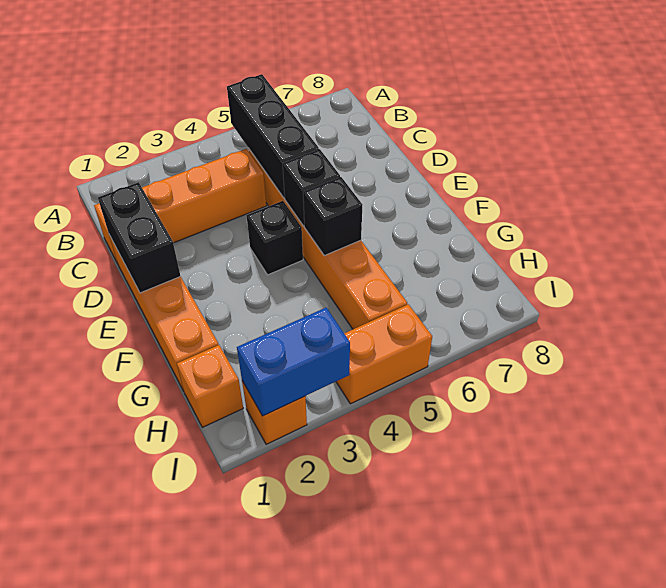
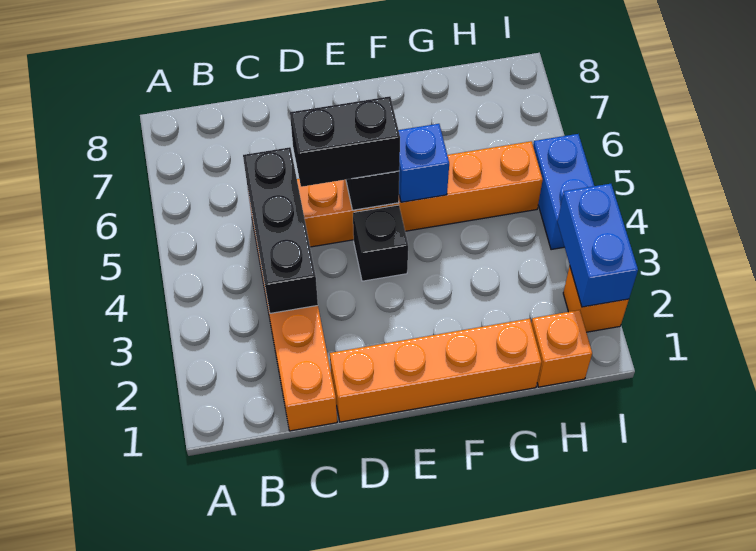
black 1x3 brick [227,74,319,198] -> black 1x3 brick turned to [243,147,318,313]
black 1x2 brick [98,182,180,293] -> black 1x2 brick moved to [290,96,400,187]
black 1x1 brick [303,177,362,255] -> blue 1x1 brick [399,124,449,202]
orange 1x2 brick [336,304,432,404] -> blue 1x2 brick [533,134,594,250]

